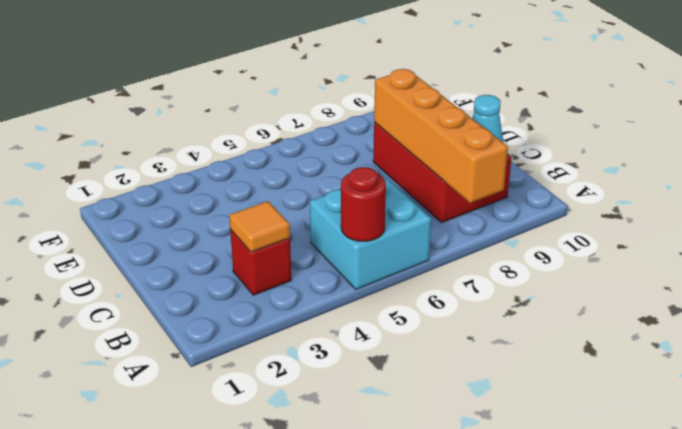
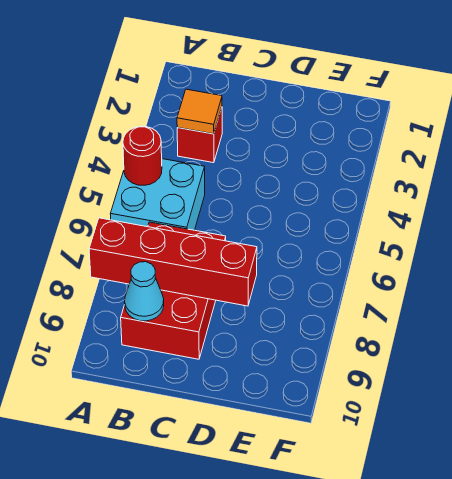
orange 1x4 brick [374,69,508,203] -> red 1x4 brick [89,218,257,306]
red 2x3 brick [373,122,512,223] -> red 2x3 brick turned to [121,222,226,359]

